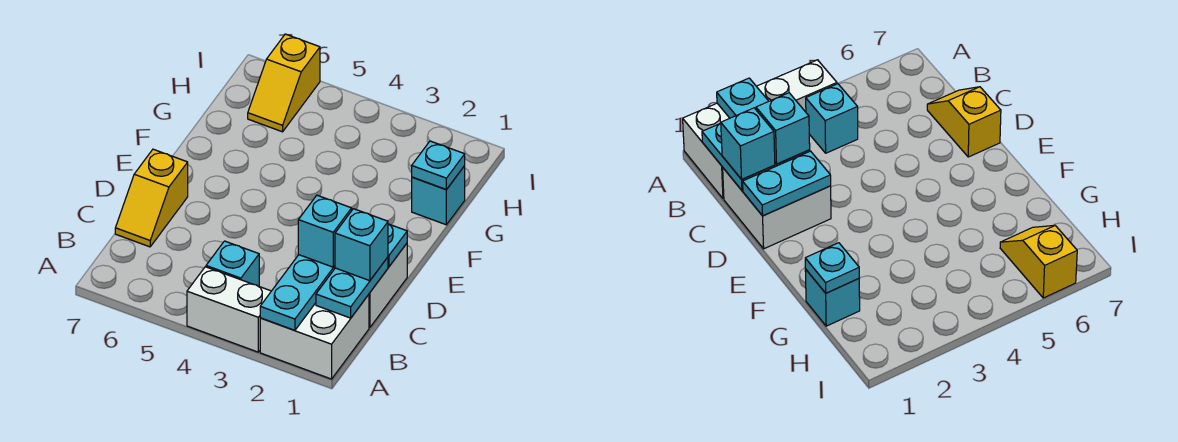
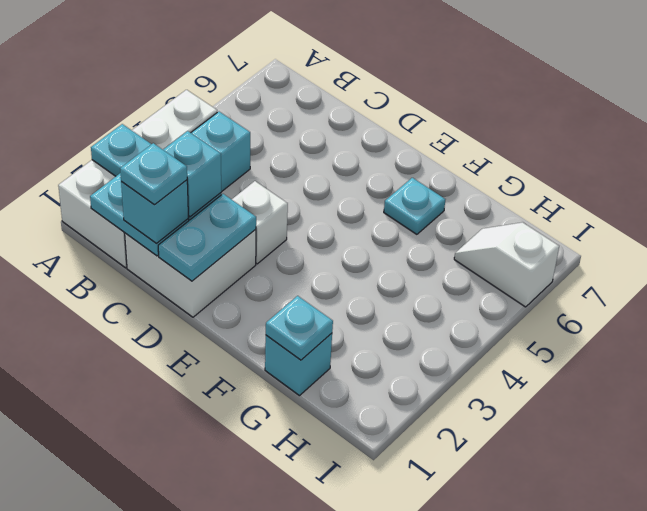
none -> cyan 1x1 plate [120,143,187,205]
yellow 1x2 slope [115,149,188,247] -> none
none -> white 1x1 brick [232,181,288,264]
none -> cyan 1x1 plate [384,178,445,234]
yellow 1x2 slope [248,34,320,132] -> white 1x2 slope [454,222,559,307]

